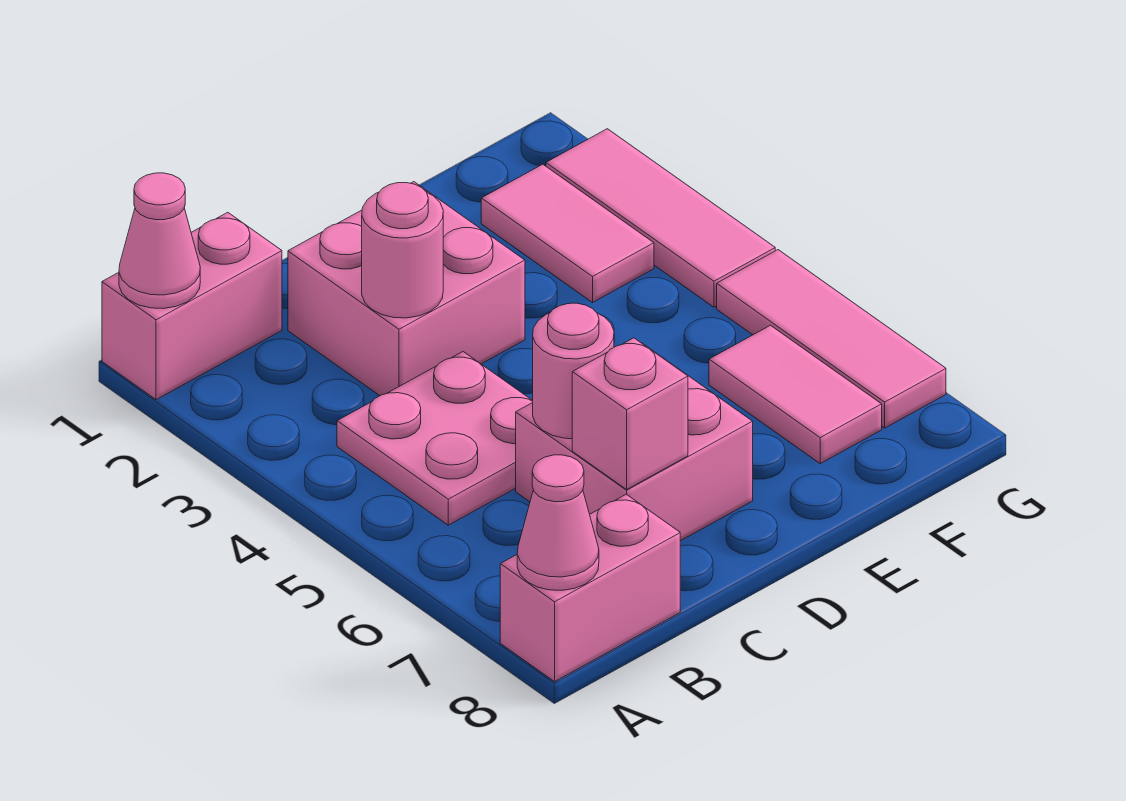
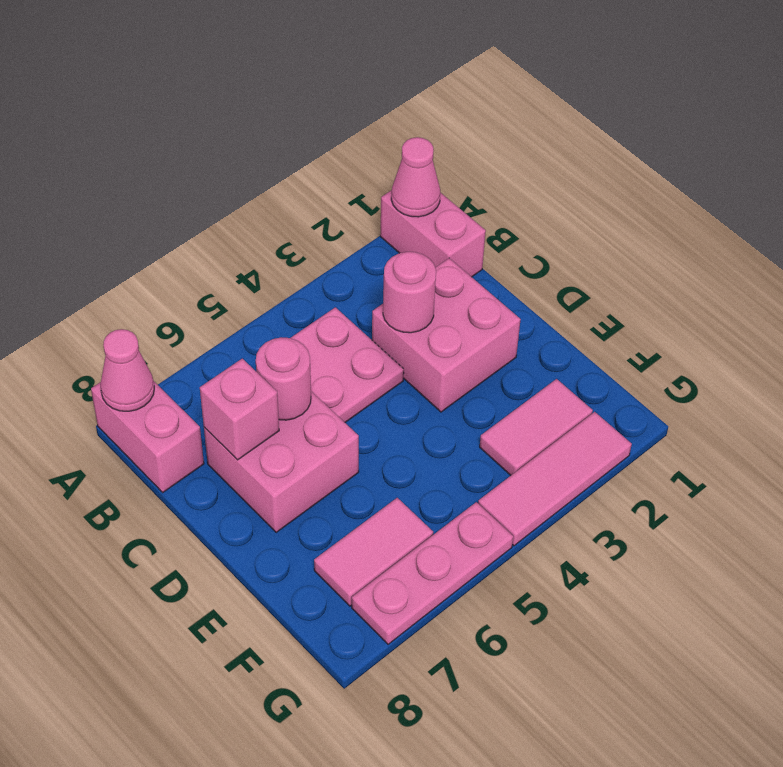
pink 1x3 tile [717,250,946,428] -> pink 1x3 plate [352,502,513,644]

